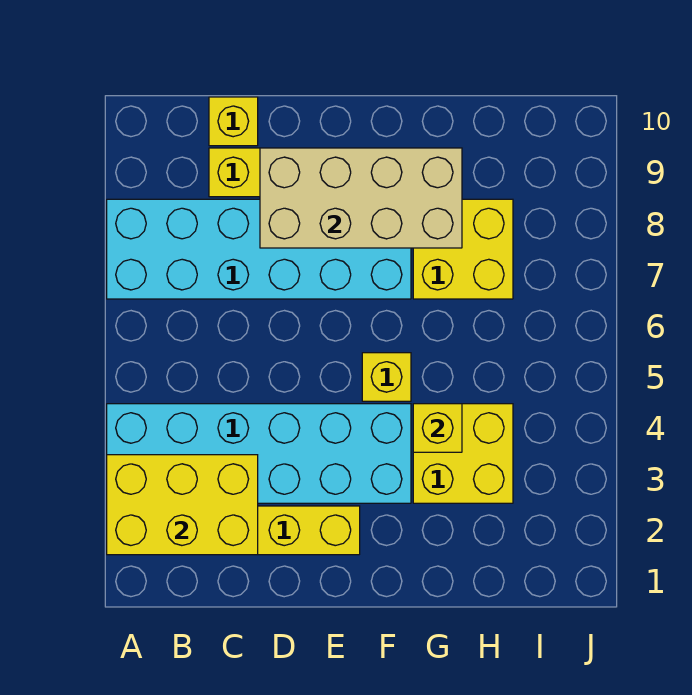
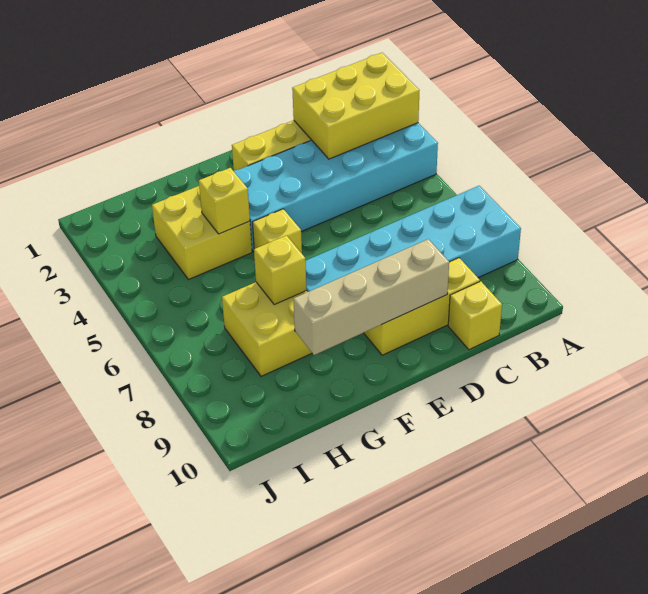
tan 2x4 brick [260,148,462,248] -> tan 1x4 brick [293,239,449,355]
none -> yellow 1x1 brick [254,236,307,304]

